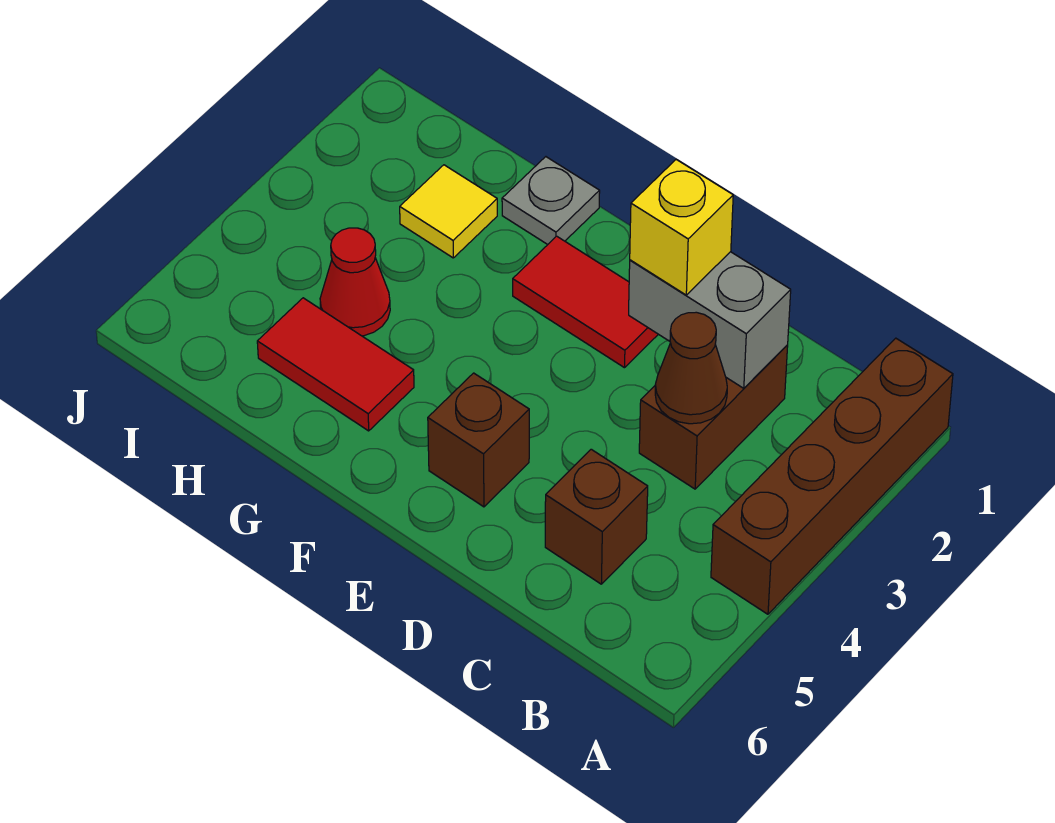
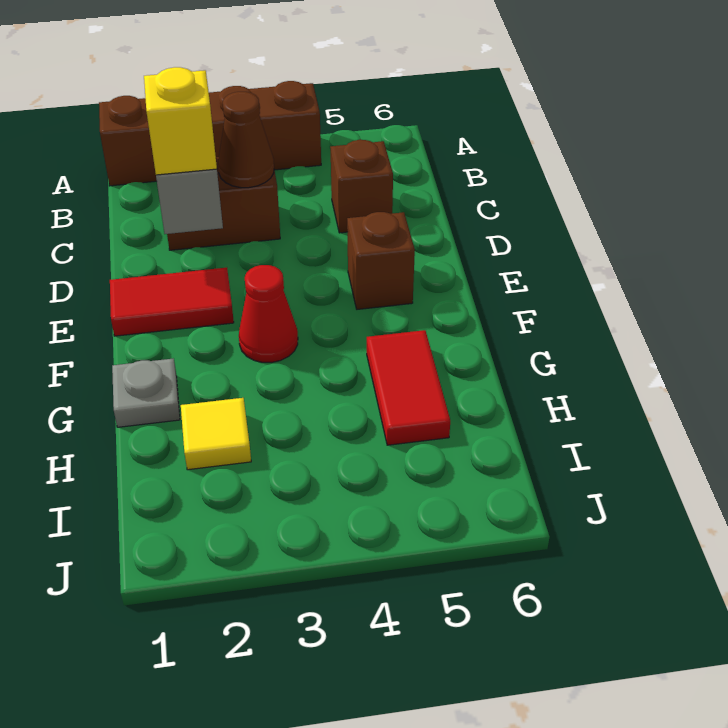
red 1x2 tile [513,236,658,368] -> red 1x2 tile turned to [110,268,234,336]
red 1x1 cone [320,228,390,336] -> red 1x1 cone moved to [239,265,298,362]

